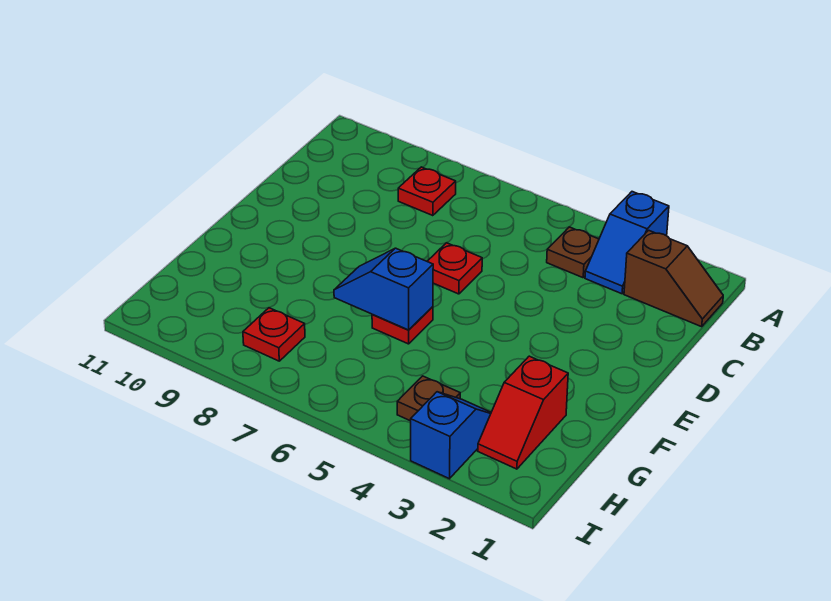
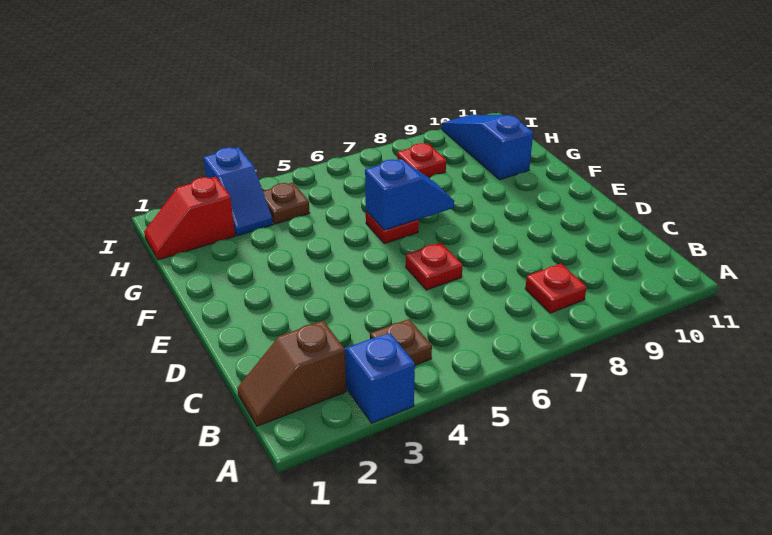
red 1x2 slope [478,356,568,469] -> red 1x2 slope turned to [144,177,235,260]
none -> blue 1x3 slope [442,115,533,180]

